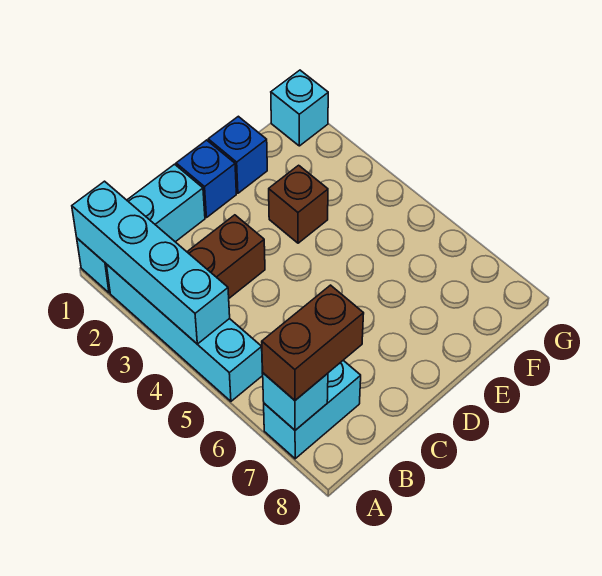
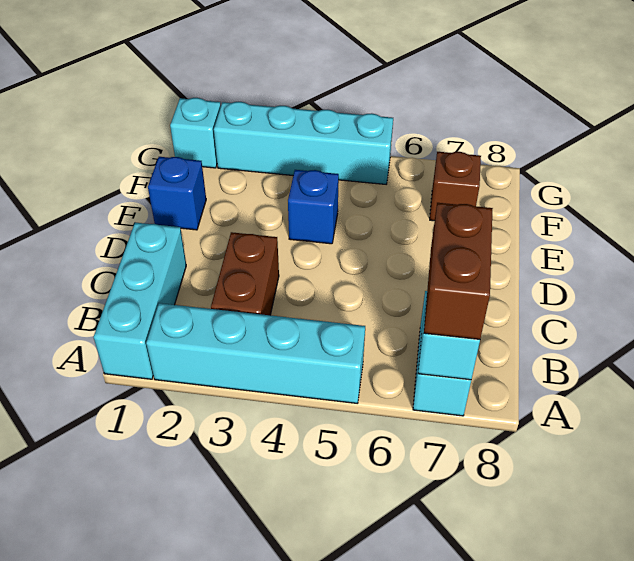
cyan 1x4 brick [72,181,230,344] -> cyan 1x4 brick moved to [214,102,393,184]
blue 1x1 brick [176,140,236,218] -> blue 1x1 brick moved to [288,170,339,244]
brown 1x1 brick [269,165,328,243] -> brown 1x1 brick moved to [430,152,481,221]

